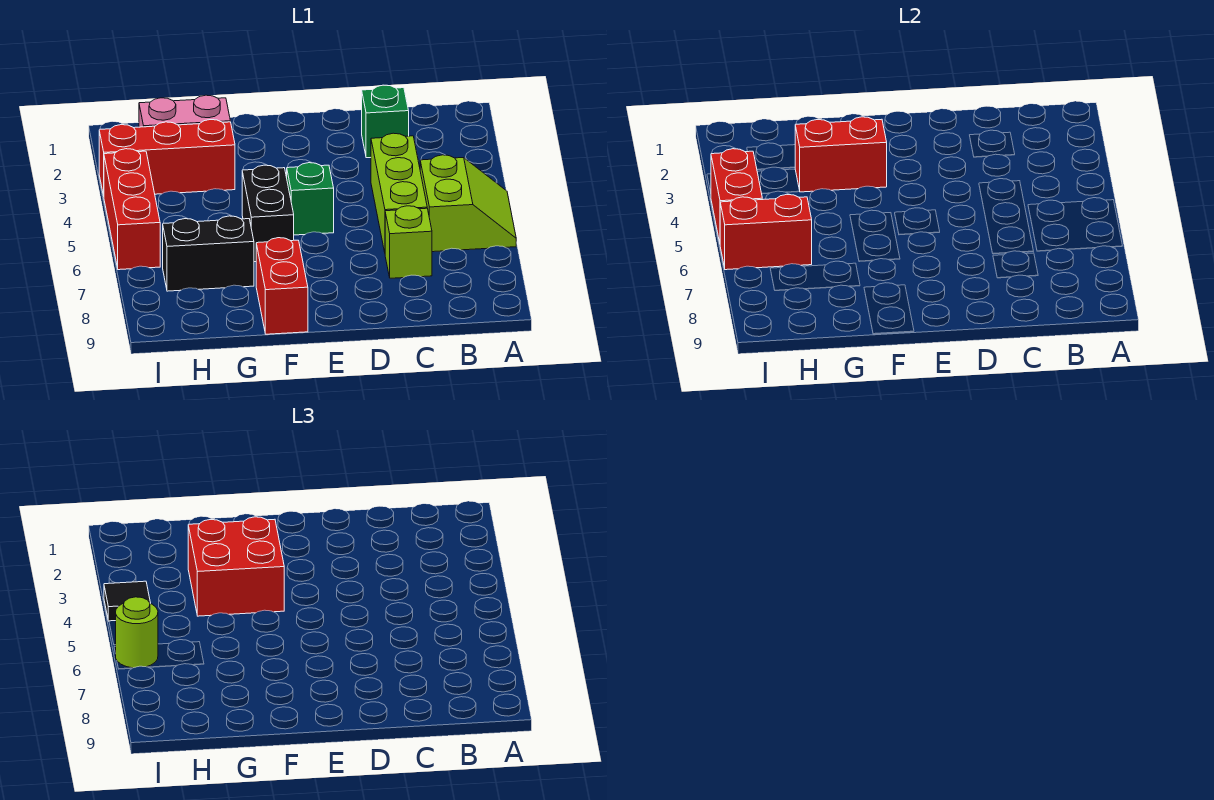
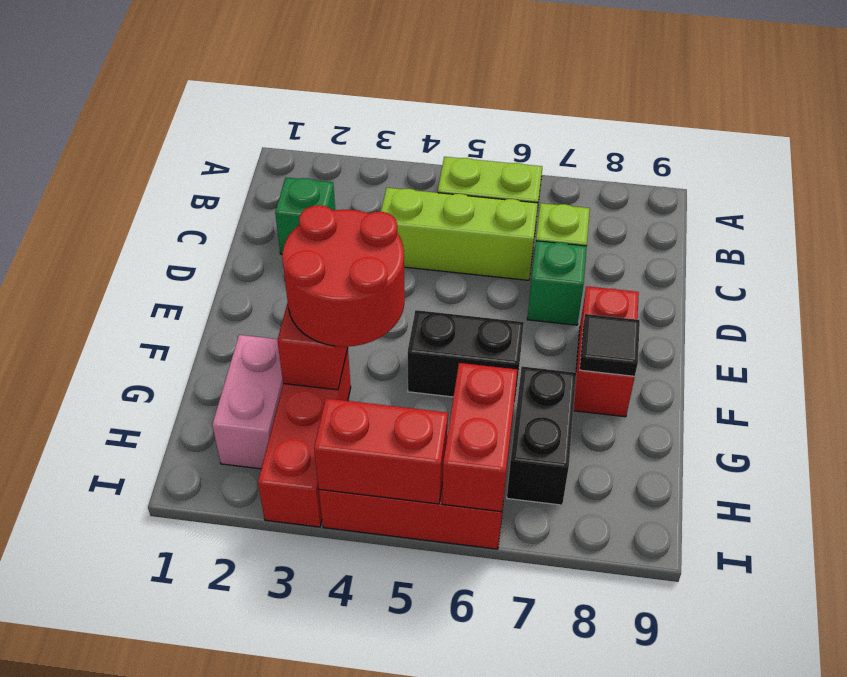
green 1x1 brick [287,163,334,235] -> green 1x1 brick moved to [527,241,587,325]
red 2x2 brick [188,517,284,616] -> red 2x2 round brick [282,205,405,347]
red 1x2 brick [256,238,308,334] -> red 1x2 brick turned to [573,286,639,417]
black 1x1 tile [104,581,150,621] -> black 1x1 tile moved to [580,314,640,377]
lime 1x1 round brick [115,597,158,668] -> none

